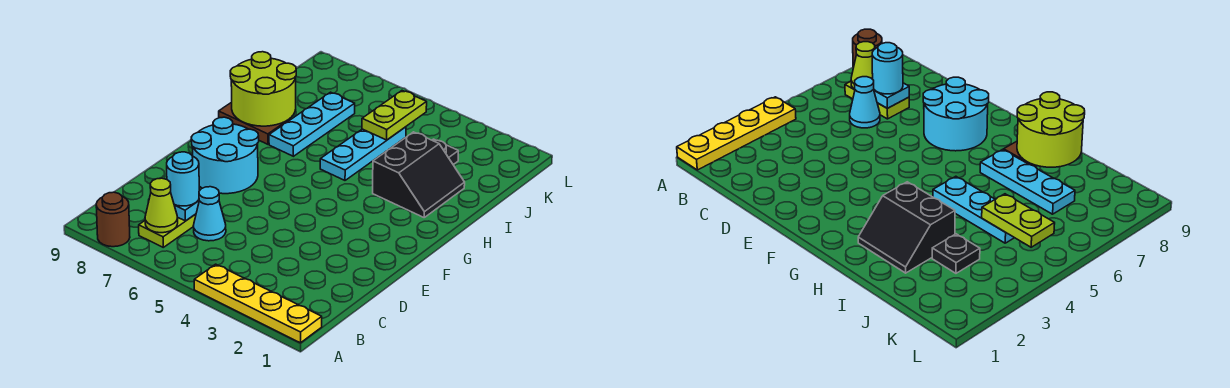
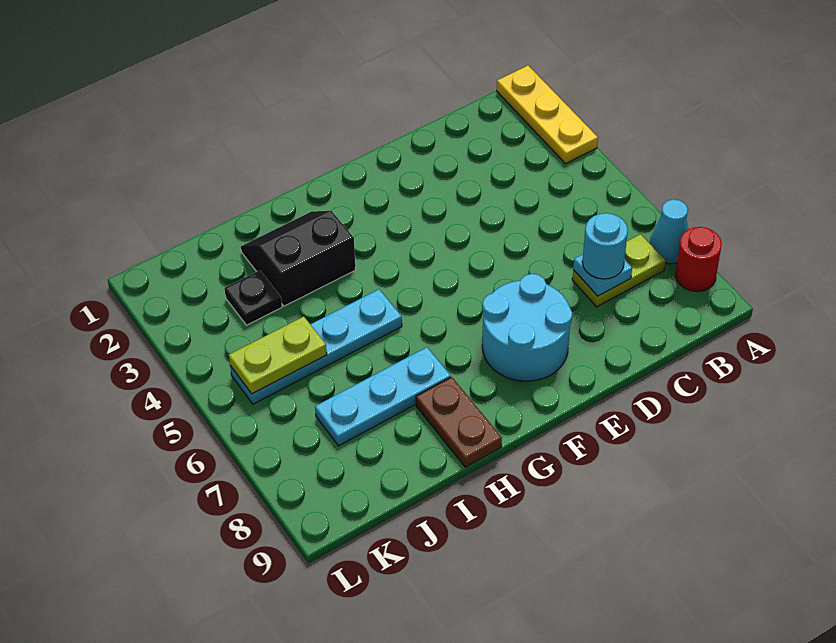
yellow 1x4 plate [194,264,322,343] -> yellow 1x3 plate [497,66,598,164]
brown 1x1 round brick [96,192,130,247] -> red 1x1 round brick [675,227,722,292]
lime 1x1 cone [145,178,178,233] -> none
cyan 1x1 cone [194,187,226,241] -> cyan 1x1 cone moved to [650,199,688,264]
cyan 1x3 plate [320,127,406,180] -> cyan 1x4 plate [230,289,402,404]
lime 2x2 round brick [230,52,296,126] -> none

